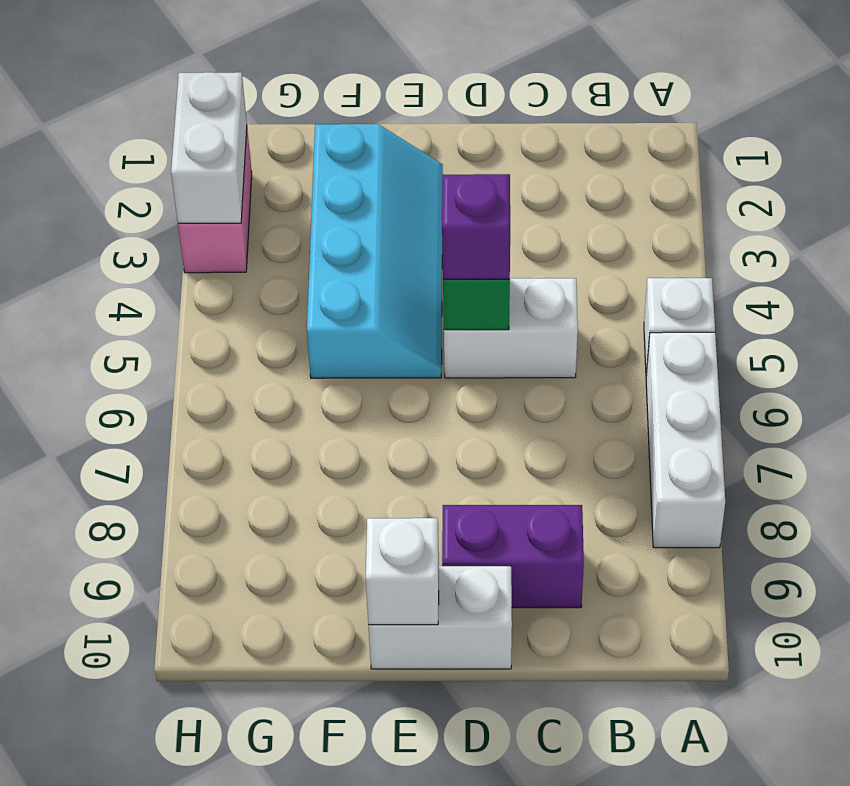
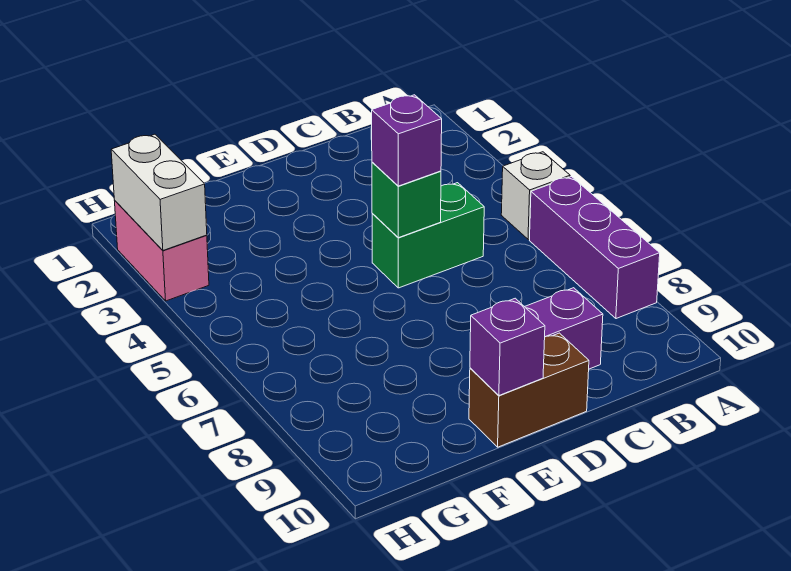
white 1x3 brick [646,332,725,548] -> purple 1x3 brick [530,177,660,319]
white 1x2 brick [444,278,578,378] -> green 1x2 brick [372,183,484,288]
white 1x2 brick [368,566,512,669] -> brown 1x2 brick [469,333,589,447]
cyan 2x4 slope [307,124,443,378] -> none
white 1x1 brick [366,518,439,625] -> purple 1x1 brick [470,298,545,395]

